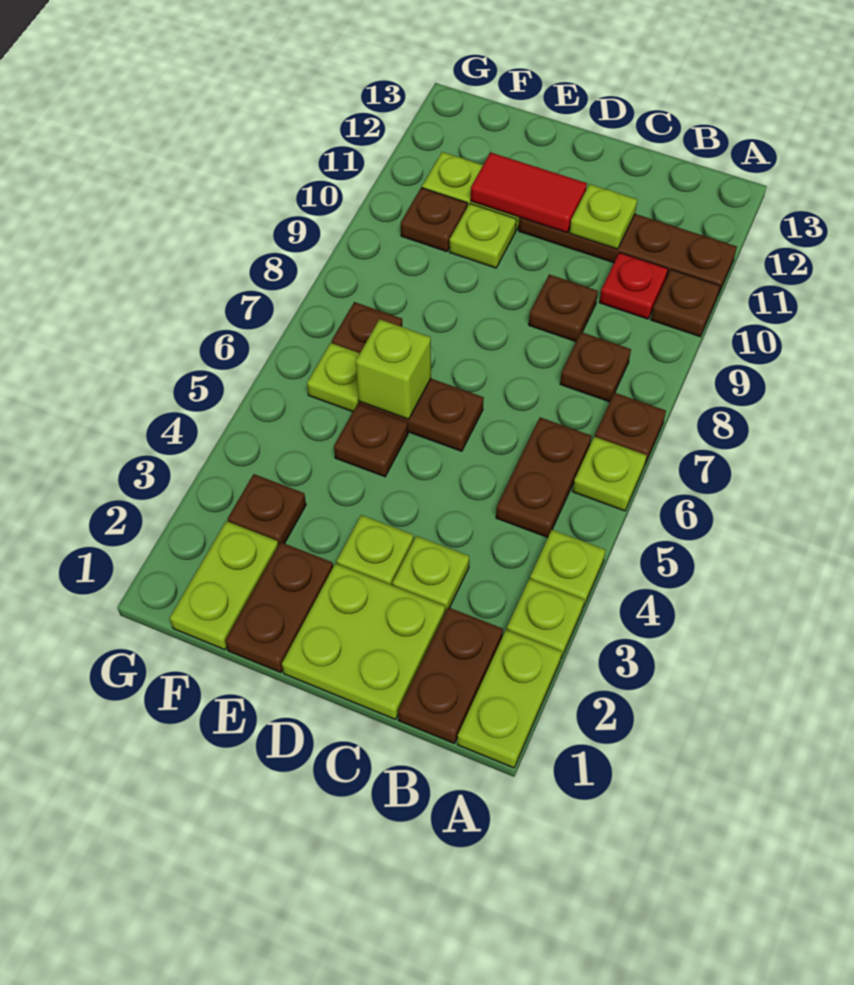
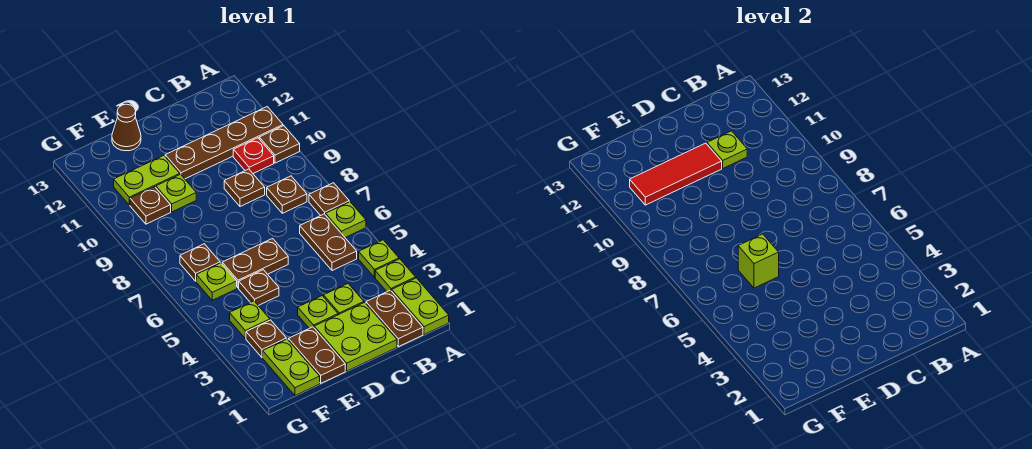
red 1x2 tile [471,152,587,233] -> red 1x3 tile [630,143,722,205]
none -> brown 1x1 cone [112,104,141,151]
none -> lime 1x1 plate [230,301,270,338]

